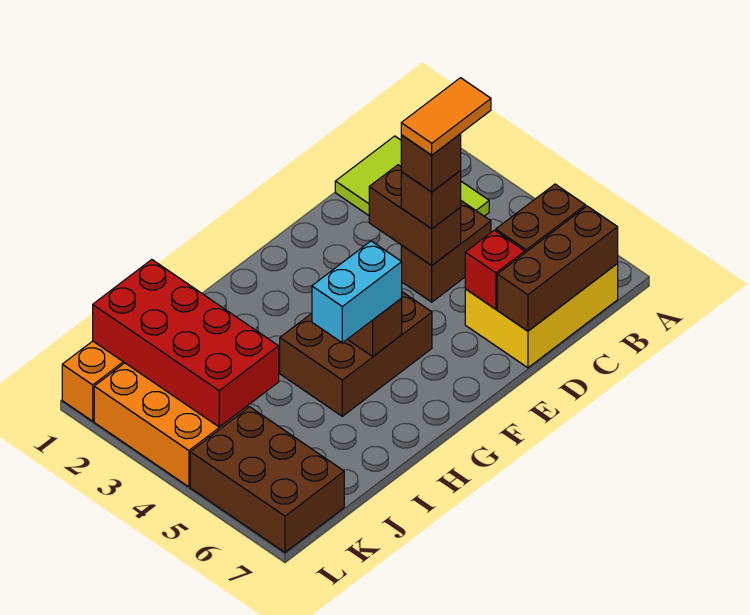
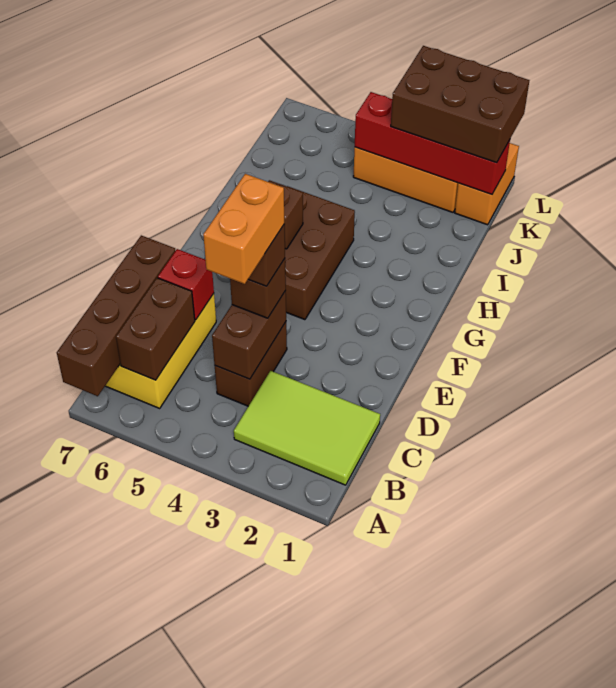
brown 1x3 brick [497,206,618,331] -> brown 1x4 brick [57,235,175,396]
orange 1x2 tile [401,78,491,155] -> orange 1x2 brick [203,174,284,284]
brown 1x2 brick [369,165,461,265] -> brown 1x2 brick turned to [212,291,286,379]
cyan 1x2 brick [312,241,402,343] -> none
red 2x4 brick [93,260,279,427] -> red 1x4 brick [355,92,510,194]
brown 2x3 brick [190,407,344,552] -> brown 2x3 brick moved to [391,46,529,163]

